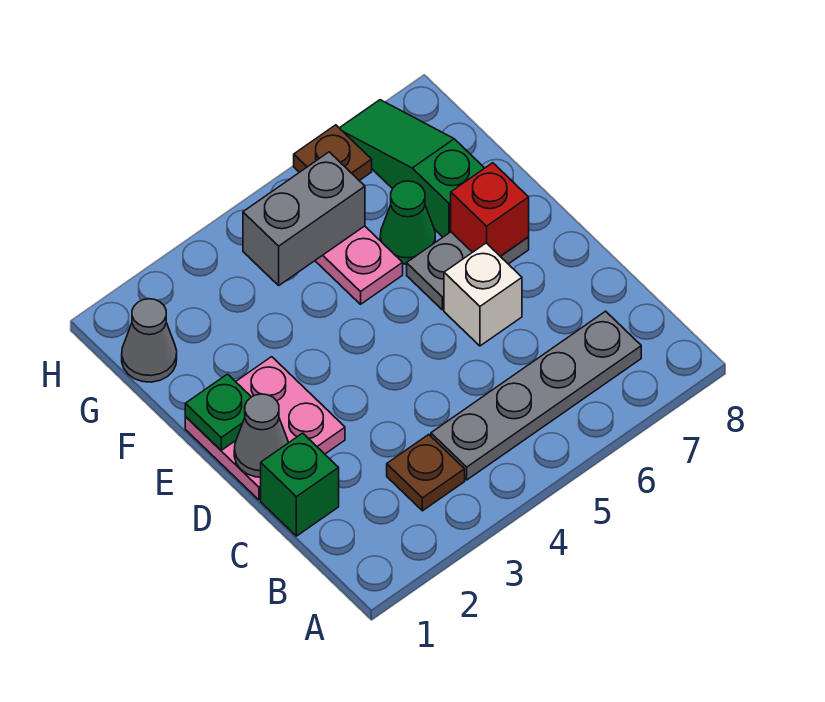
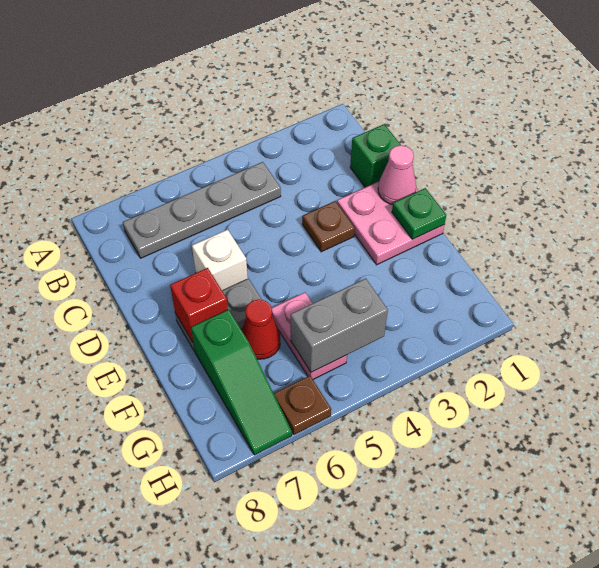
brown 1x1 plate [387,434,465,511] -> brown 1x1 plate moved to [302,201,355,252]
grey 1x1 cone [234,394,288,477] -> pink 1x1 cone [378,145,416,205]
green 1x1 cone [380,181,435,264] -> red 1x1 cone [242,299,280,359]
grey 1x1 cone [122,299,177,382] -> none

